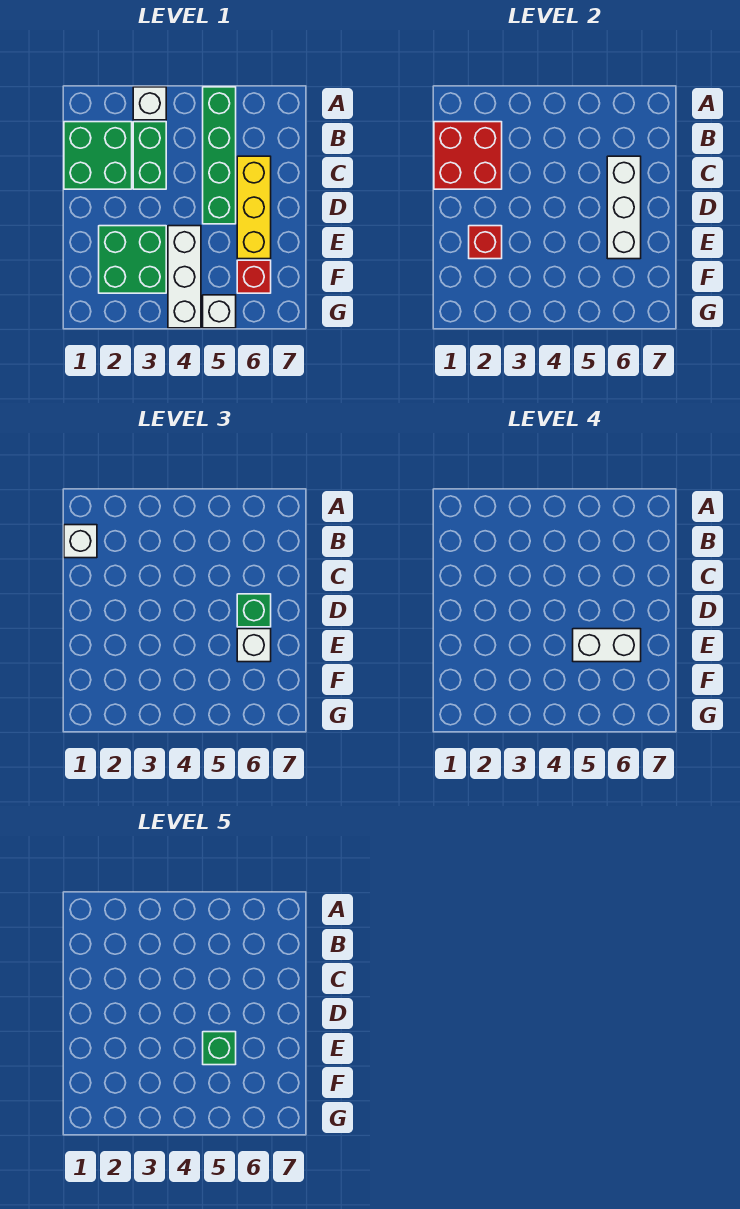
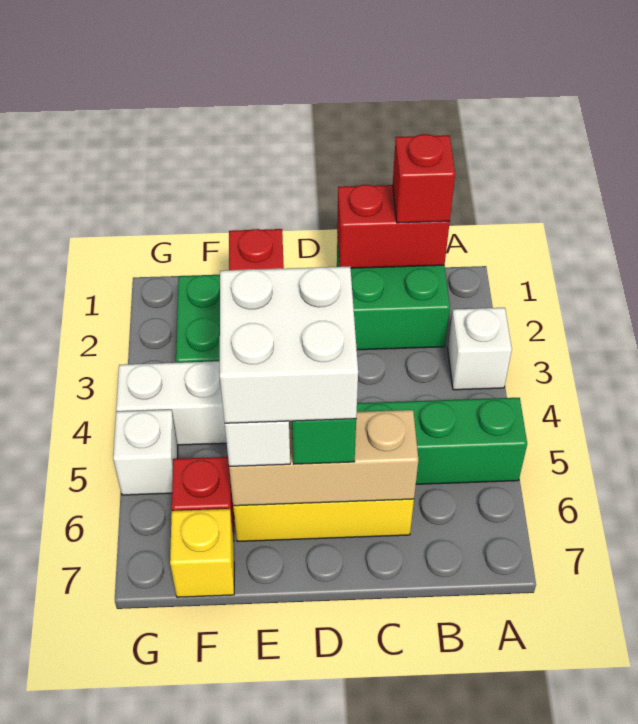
red 2x2 brick [434,122,502,189] -> red 1x2 brick [337,185,450,268]
white 1x1 brick [64,525,97,558] -> red 1x1 brick [393,134,455,223]
green 1x2 brick [133,122,166,189] -> none
white 1x3 brick [607,156,641,259] -> tan 1x3 brick [229,410,418,506]
white 1x2 brick [573,629,641,662] -> white 2x2 brick [220,266,358,423]
green 1x1 brick [203,1032,236,1065] -> none
none -> yellow 1x1 brick [170,509,234,597]

